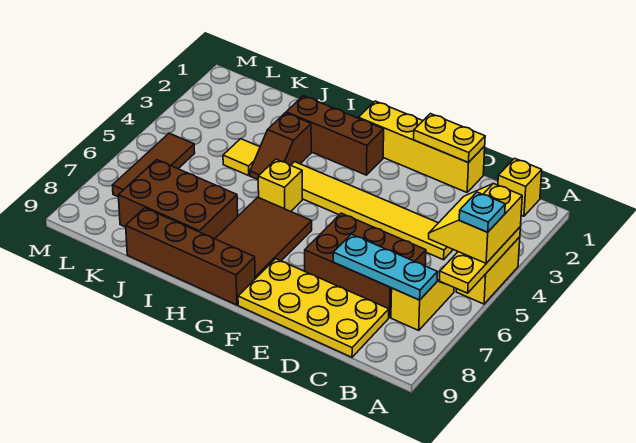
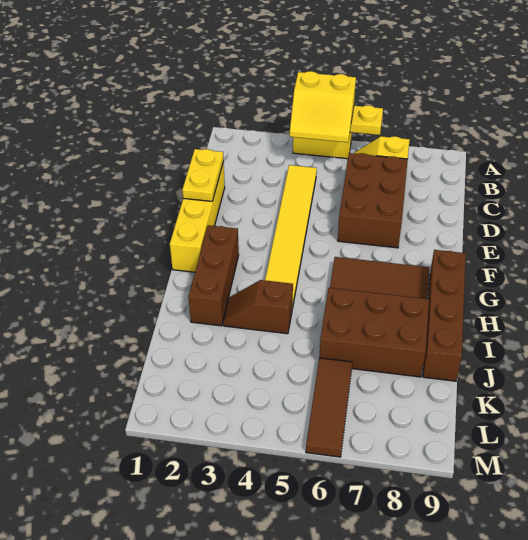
cyan 1x1 plate [459,192,505,232] -> none
yellow 1x1 brick [498,158,542,216] -> none
cyan 1x3 plate [333,234,437,300] -> none
yellow 2x4 plate [238,259,389,357] -> none
yellow 1x1 brick [258,159,302,211] -> none
brown 1x2 slope [250,113,311,180] -> brown 1x2 slope turned to [223,280,293,334]
brown 2x3 brick [118,160,238,239] -> brown 2x3 brick turned to [319,288,429,377]
yellow 1x1 tile [223,139,260,176] -> none
brown 1x3 tile [112,133,195,197] -> brown 1x3 tile turned to [306,358,352,457]

